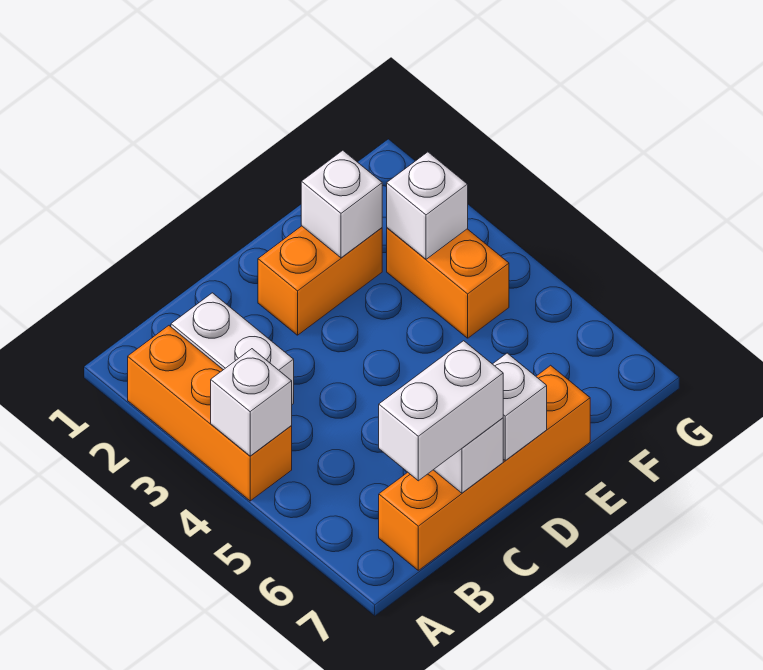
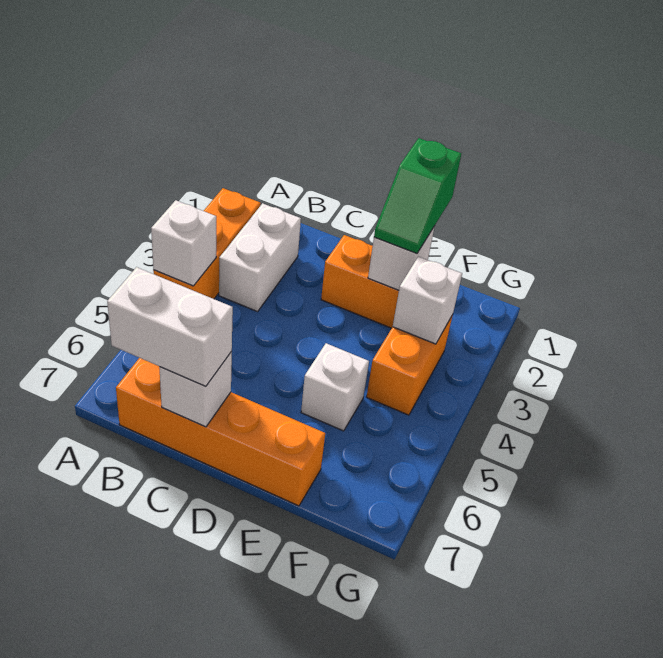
white 1x1 brick [493,353,547,460] -> white 1x1 brick moved to [301,343,369,431]
none -> green 1x2 slope [374,138,461,253]

